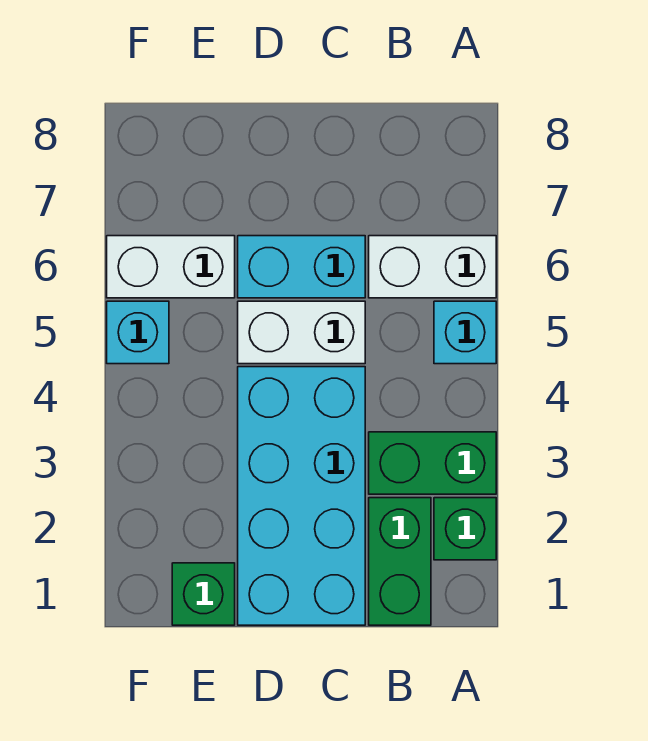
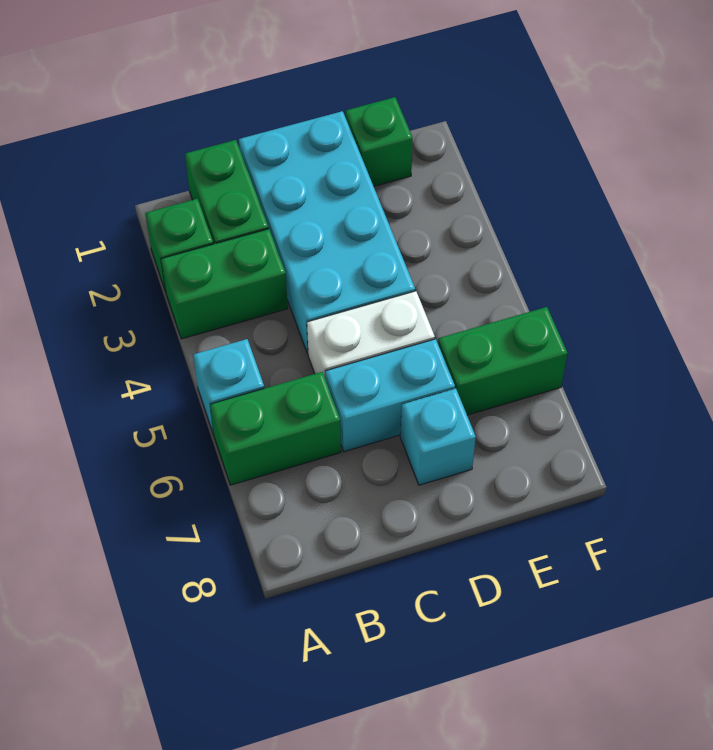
white 1x2 brick [369,236,496,298] -> green 1x2 brick [210,372,341,485]
white 1x2 brick [107,236,235,298] -> green 1x2 brick [438,307,568,415]
cyan 1x1 brick [107,301,169,364] -> cyan 1x1 brick moved to [400,389,476,485]

